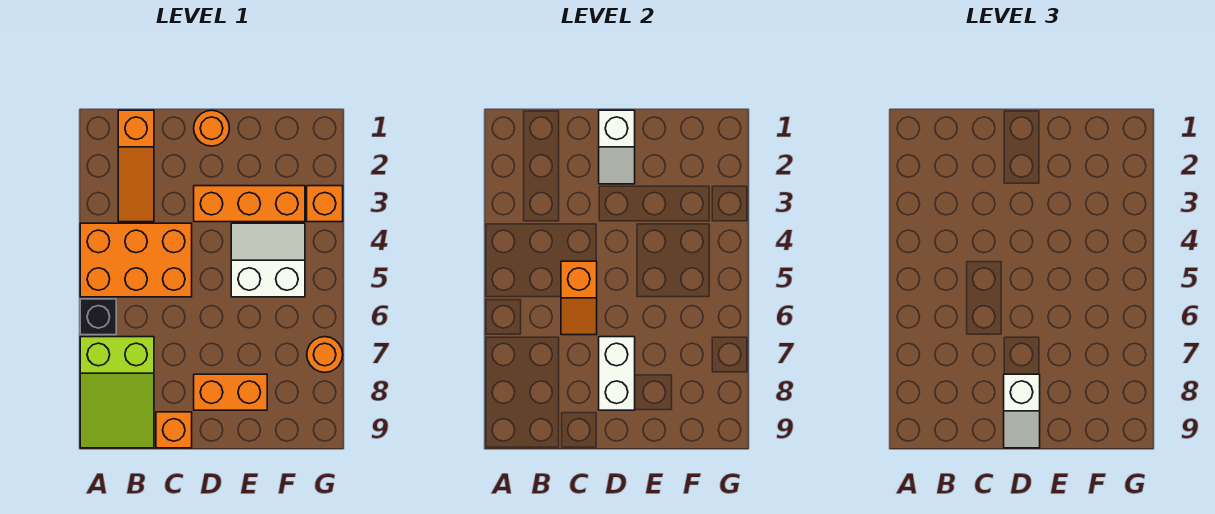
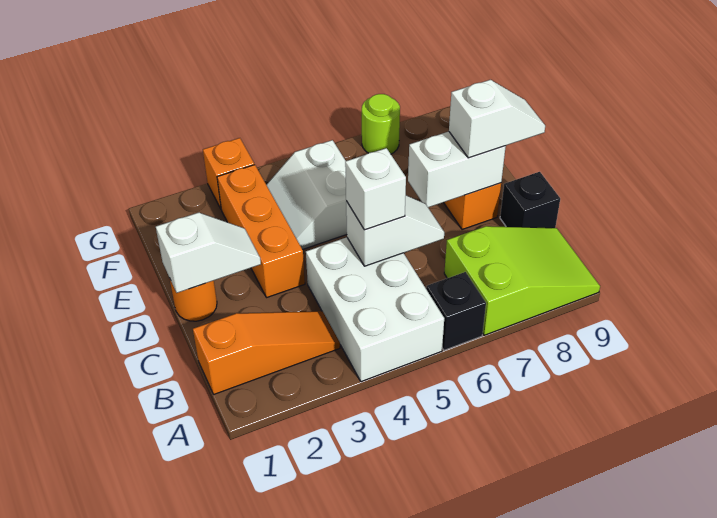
orange 2x3 brick [80,223,192,297] -> white 2x3 brick [306,237,444,382]
orange 1x2 slope [561,261,597,335] -> white 1x2 slope [346,195,444,266]
none -> white 1x1 brick [345,148,406,230]
orange 1x1 brick [156,412,192,448] -> black 1x1 brick [500,172,560,228]
orange 1x1 round brick [307,337,343,373] -> lime 1x1 round brick [362,94,400,154]

